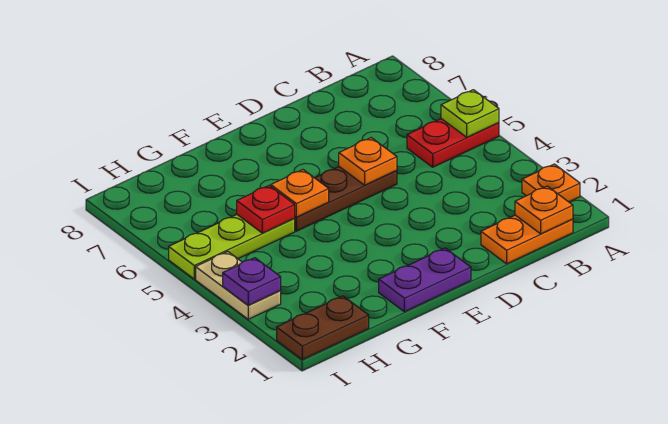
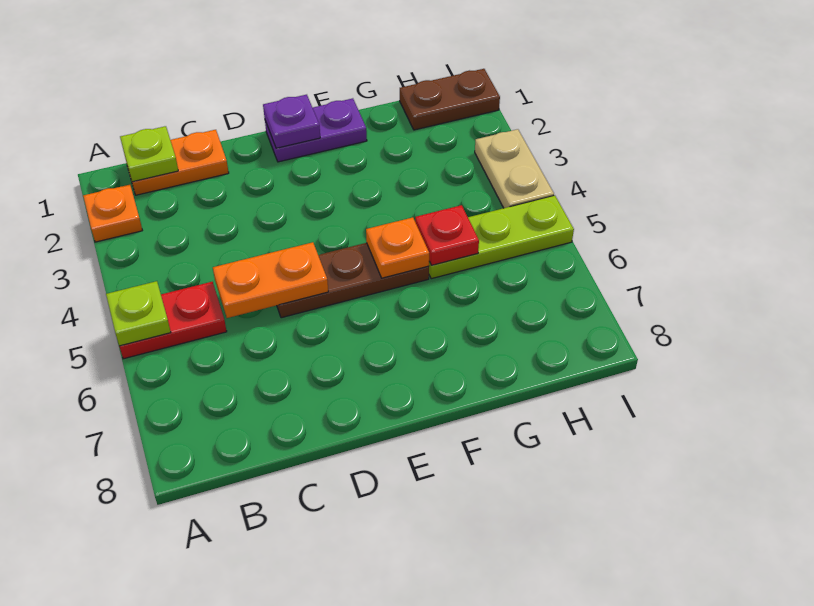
orange 1x1 plate [515,186,573,234] -> lime 1x1 plate [120,126,178,182]
orange 1x1 plate [339,138,397,185] -> orange 1x2 plate [213,242,328,318]
purple 1x1 plate [223,258,281,305] -> purple 1x1 plate moved to [263,95,320,148]

